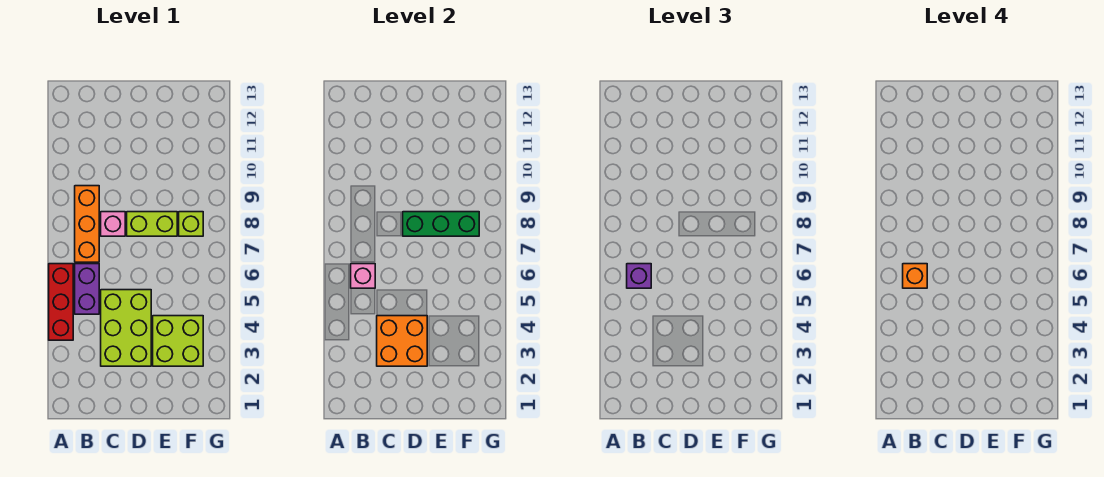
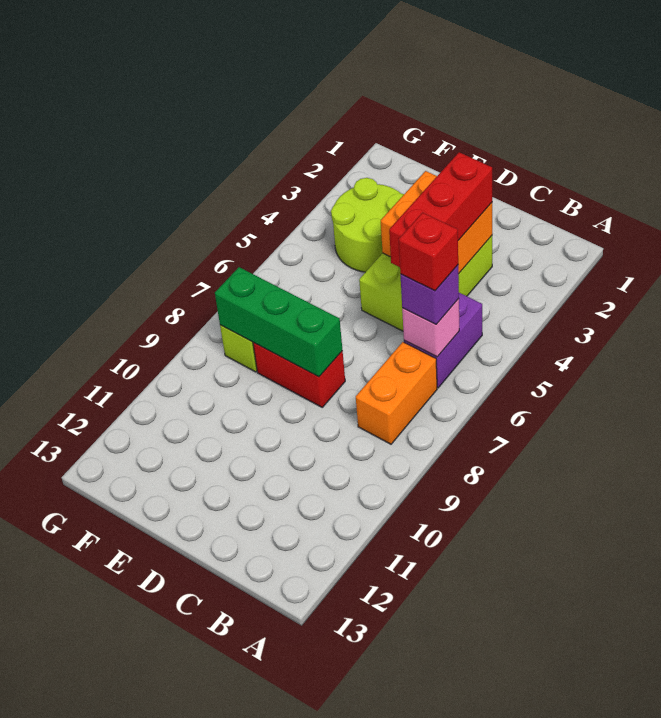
red 1x3 brick [49,264,73,340] -> red 1x3 brick moved to [389,152,492,267]
orange 1x1 brick [903,264,927,288] -> red 1x1 brick [399,213,458,291]
orange 1x3 brick [75,186,99,262] -> orange 1x2 brick [356,342,437,444]
pink 1x1 brick [101,212,125,236] -> none
lime 1x2 brick [127,212,177,236] -> red 1x2 brick [253,342,345,407]
lime 2x2 brick [153,316,203,366] -> lime 2x2 round brick [331,178,404,272]

